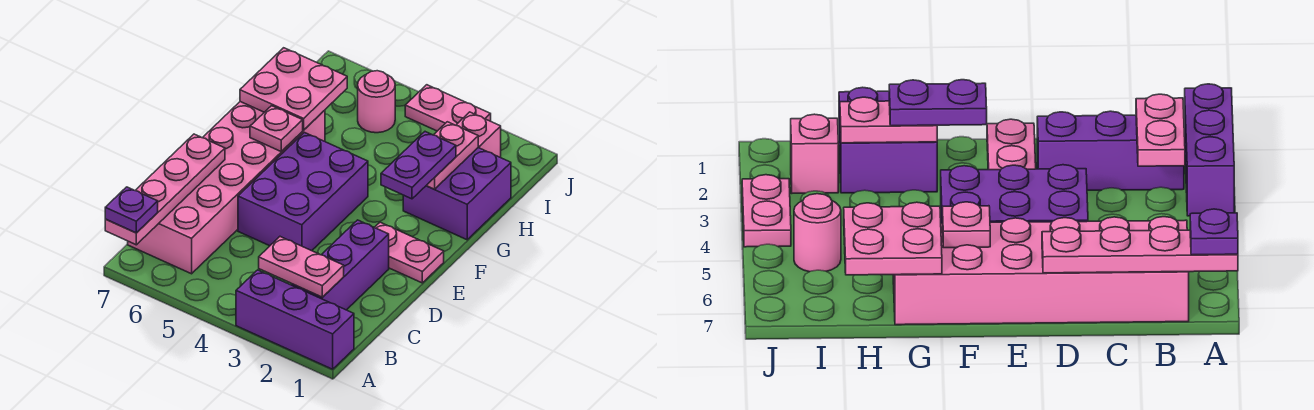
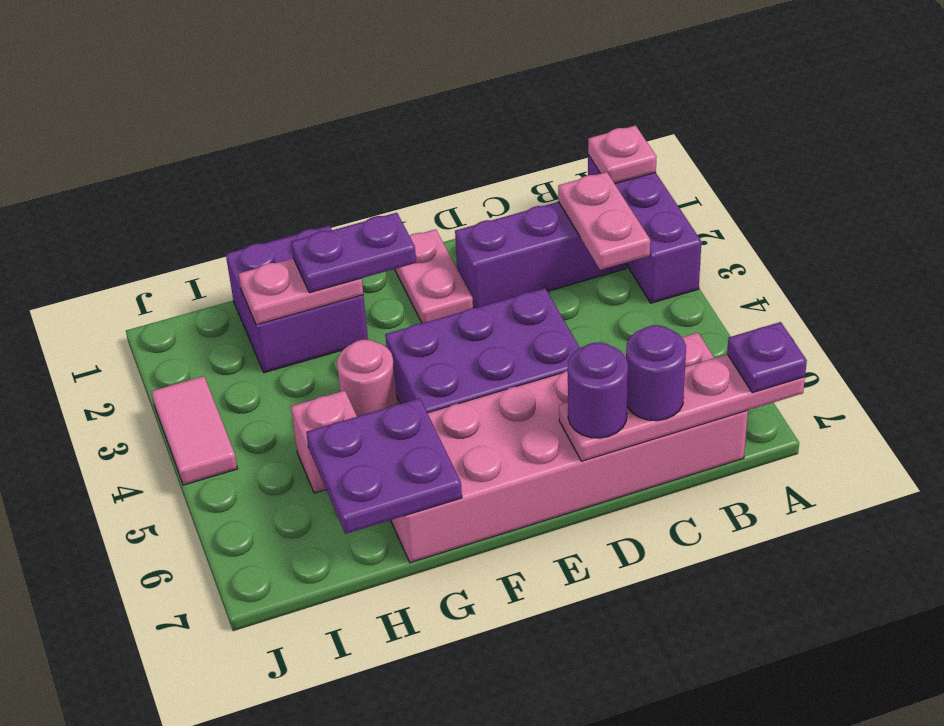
none -> purple 1x1 round brick [626,325,686,421]
none -> purple 1x1 round brick [568,342,628,438]
pink 1x1 plate [250,106,303,152] -> pink 1x1 plate moved to [588,125,657,184]
pink 2x2 plate [240,48,347,130] -> purple 2x2 plate [306,398,462,534]
pink 1x1 brick [456,112,501,157] -> pink 1x1 brick moved to [291,391,357,493]
pink 1x1 round brick [358,71,395,133] -> pink 1x1 round brick moved to [337,340,397,417]
pink 1x2 plate [405,85,491,131] -> pink 1x2 tile [151,376,237,485]

